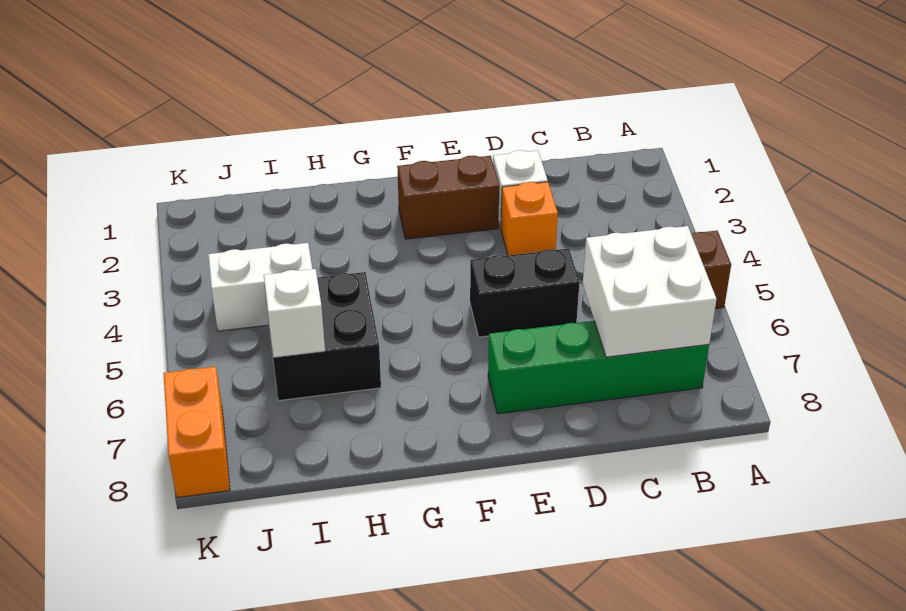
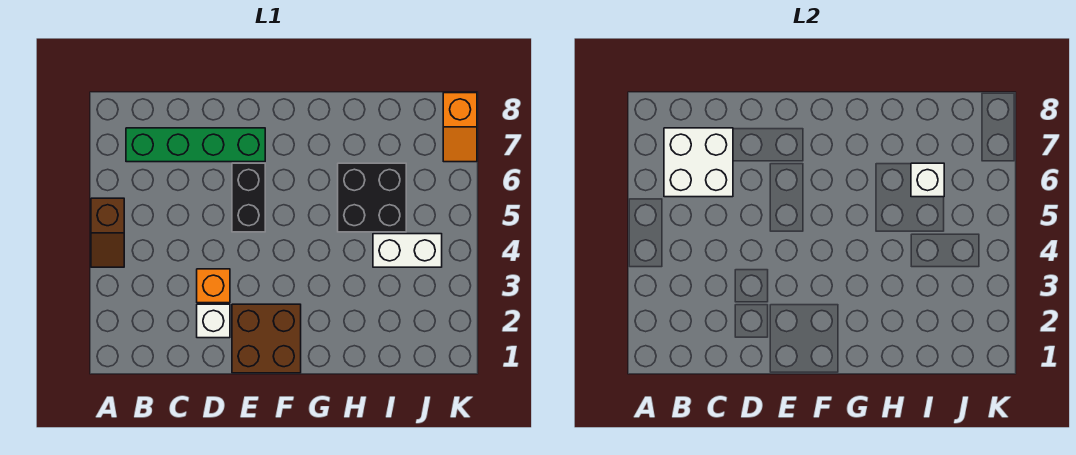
black 1x2 brick [470,249,580,337] -> black 1x2 brick turned to [232,163,265,232]
brown 1x2 brick [397,156,499,239] -> brown 2x2 brick [232,304,301,373]
orange 1x2 brick [163,367,230,498] -> orange 1x2 slope [443,93,477,162]

